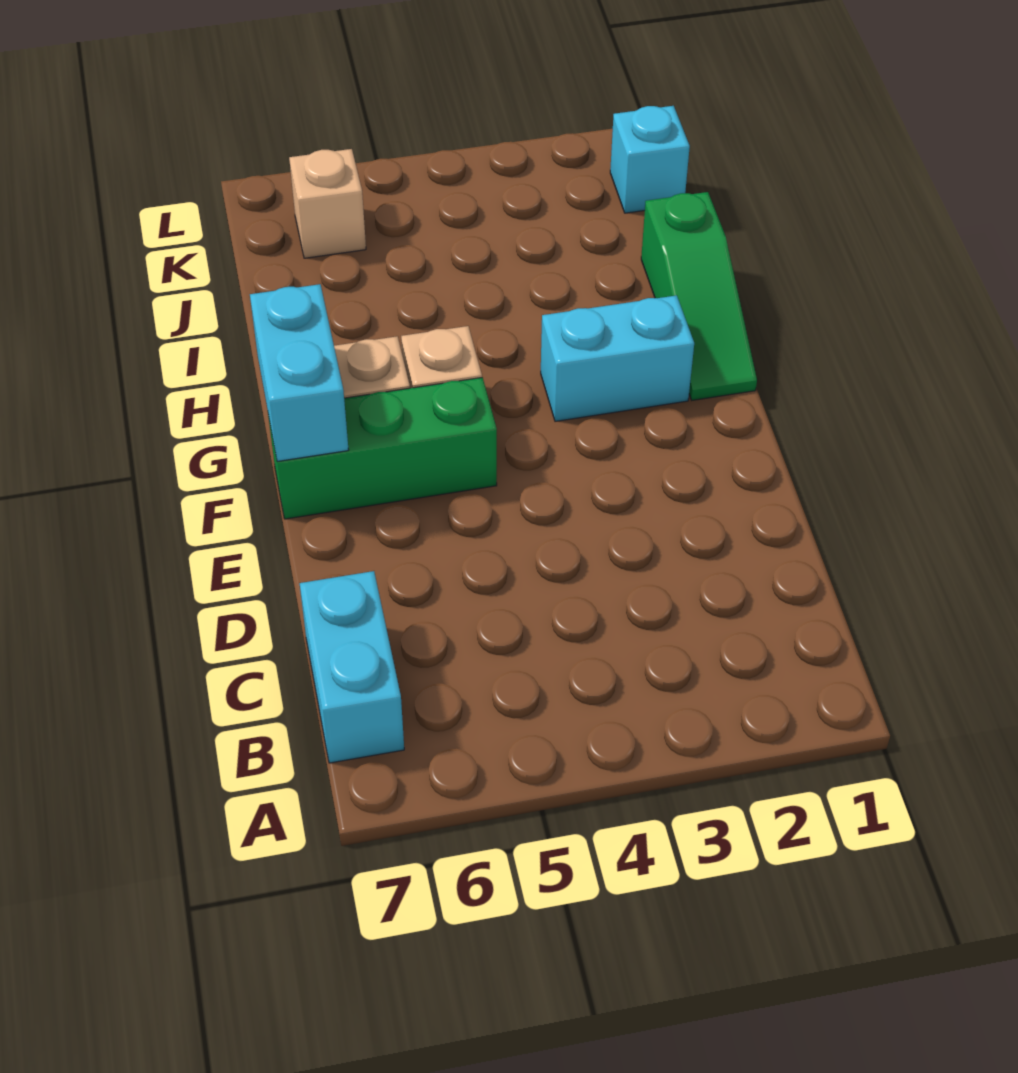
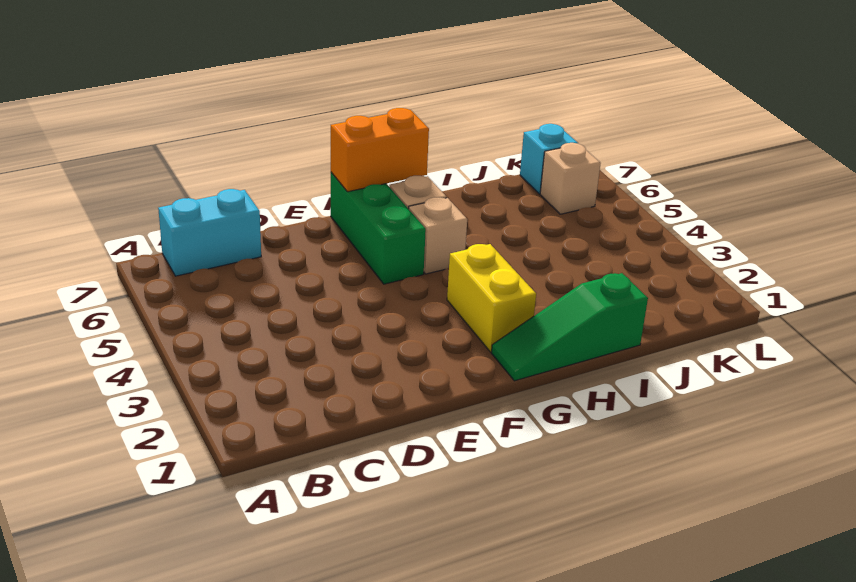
cyan 1x2 brick [250,284,349,462] -> orange 1x2 brick [331,108,429,192]
cyan 1x2 brick [541,295,694,421] -> yellow 1x2 brick [447,244,536,352]
cyan 1x1 brick [610,106,690,213] -> cyan 1x1 brick moved to [520,124,578,194]

